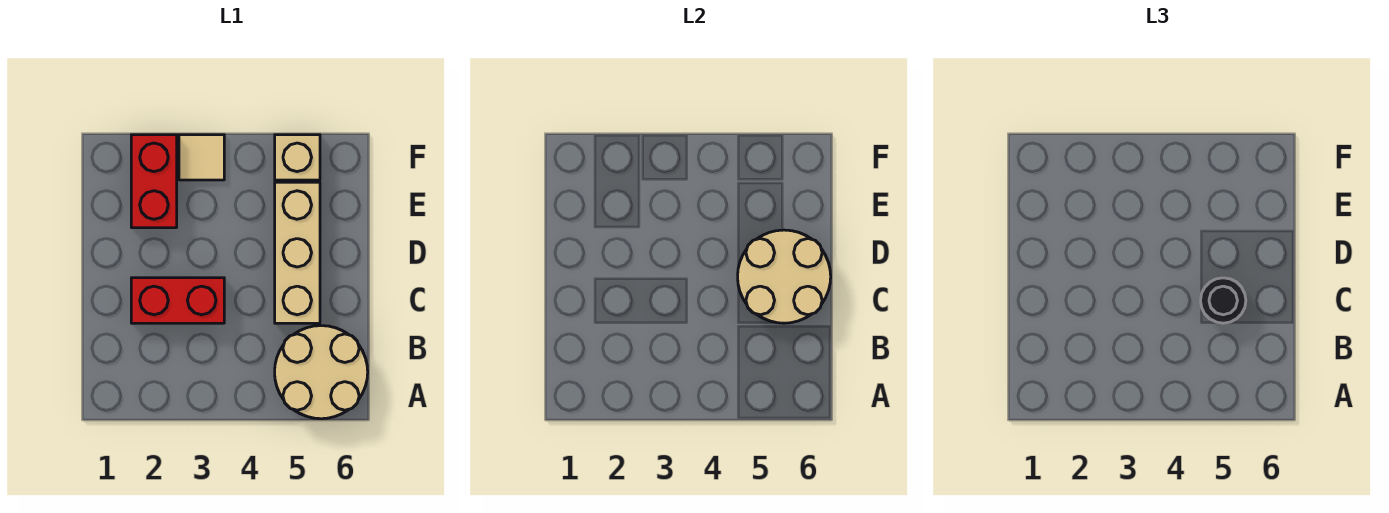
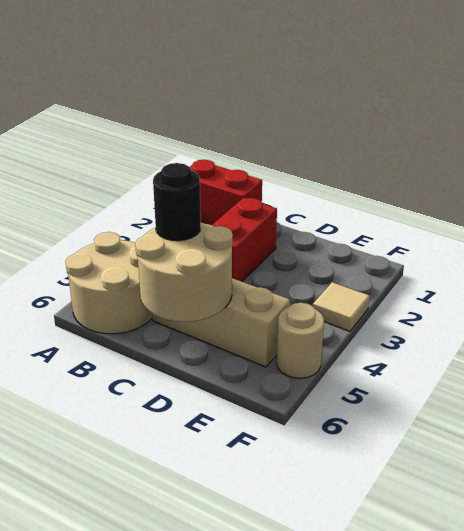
red 1x2 brick [131,135,177,228] -> red 1x2 brick moved to [190,160,262,225]
tan 1x1 brick [275,135,320,180] -> tan 1x1 round brick [276,303,324,378]

